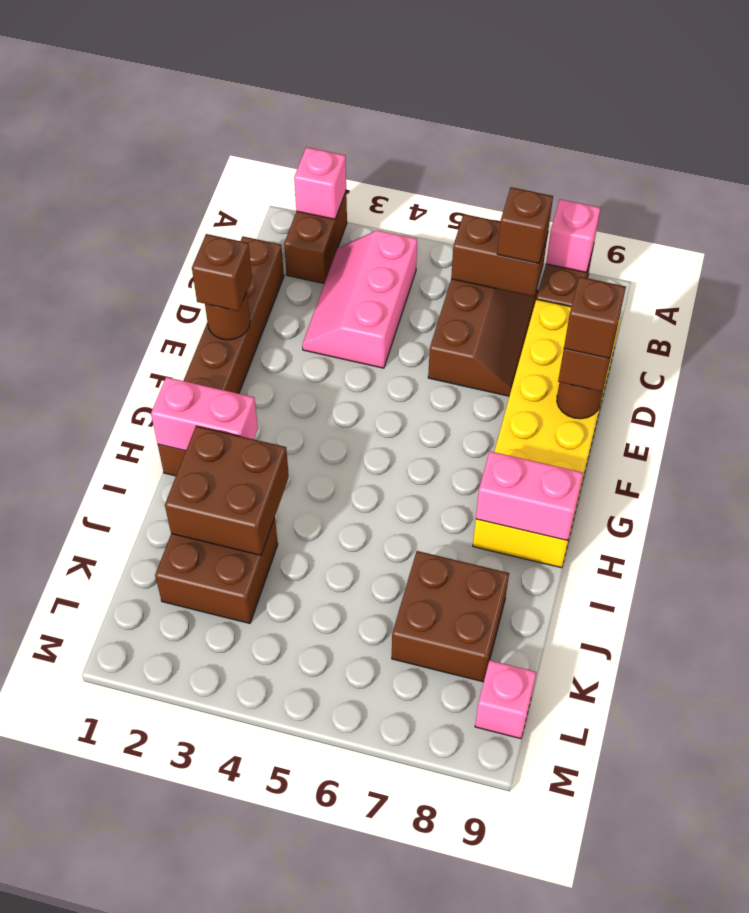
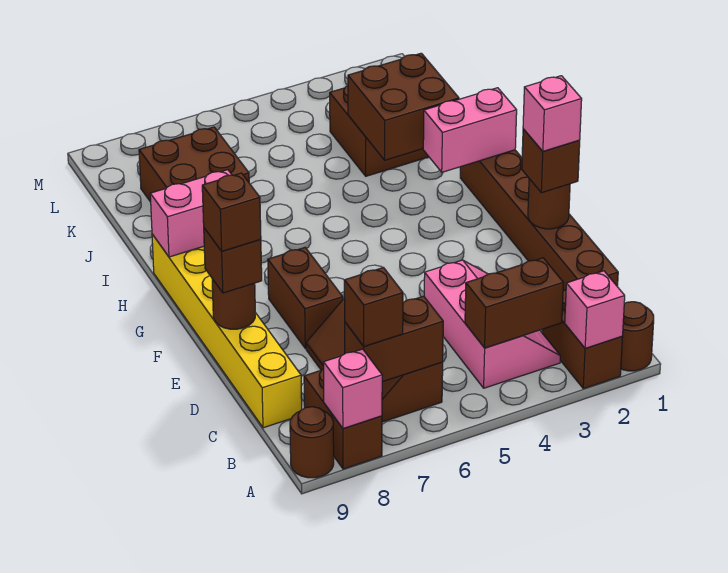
none -> brown 1x1 round brick [621,302,654,371]
none -> brown 1x1 round brick [290,407,334,478]
none -> brown 1x2 brick [465,258,564,348]
yellow 2x6 brick [473,299,621,568] -> yellow 1x6 brick [152,234,302,428]
none -> brown 1x2 brick [268,248,343,348]
pink 1x1 brick [475,660,536,739] -> pink 1x1 brick moved to [523,76,582,151]

